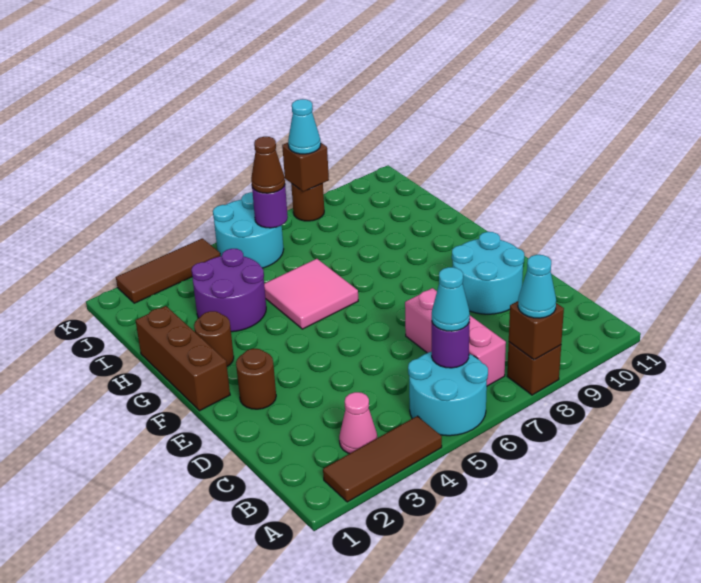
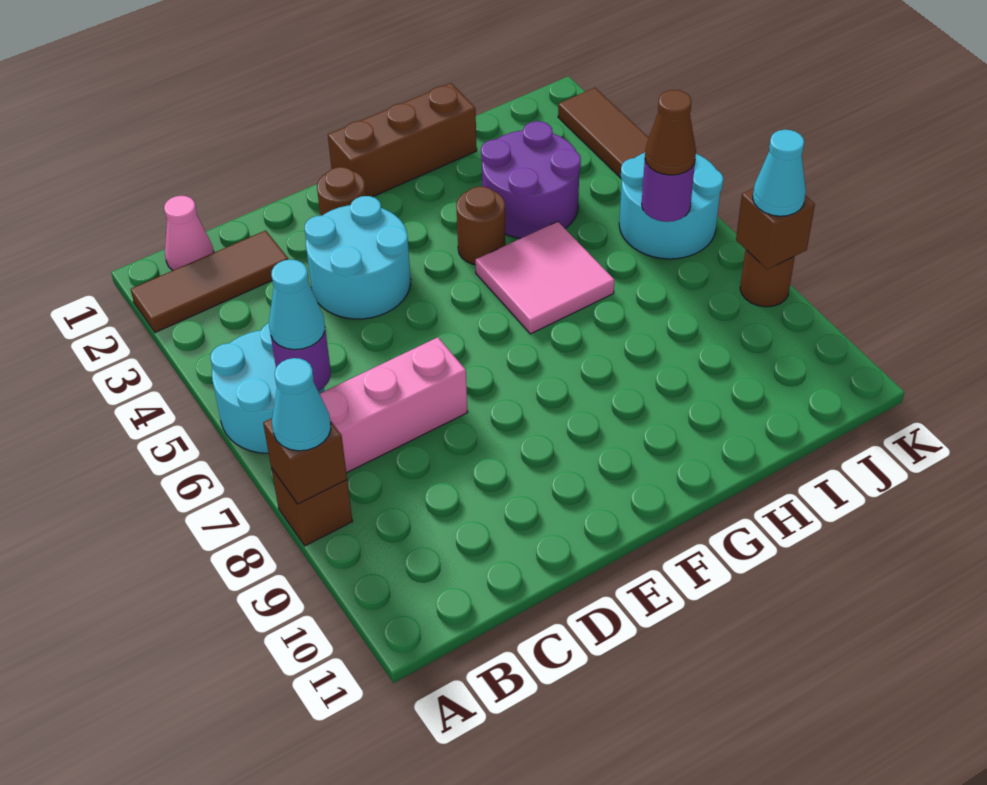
brown 1x3 tile [323,416,442,502] -> brown 1x3 tile turned to [131,230,289,333]
pink 1x1 cone [339,392,377,454] -> pink 1x1 cone moved to [164,196,214,270]
cyan 2x2 round brick [452,232,524,314] -> cyan 2x2 round brick moved to [305,196,411,319]
brown 1x1 round brick [194,311,234,366] -> brown 1x1 round brick moved to [456,186,506,264]

